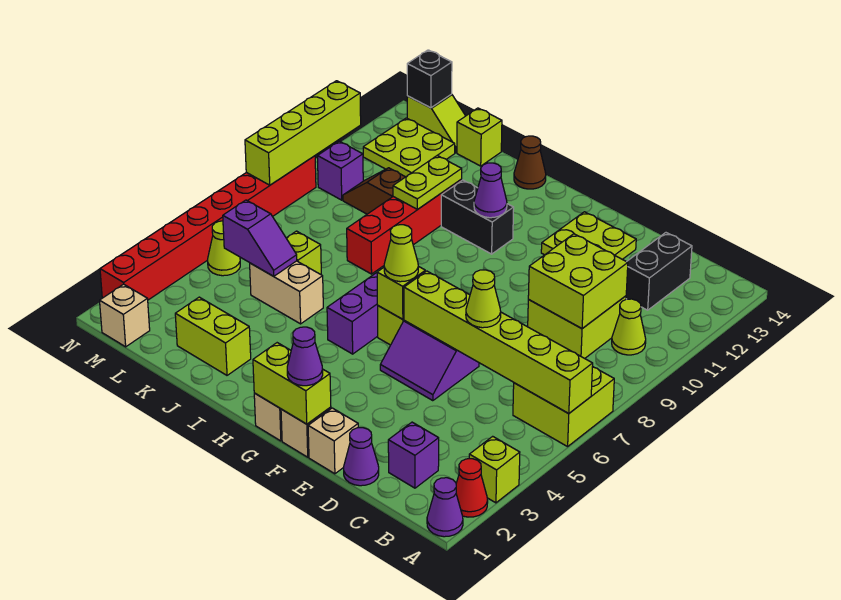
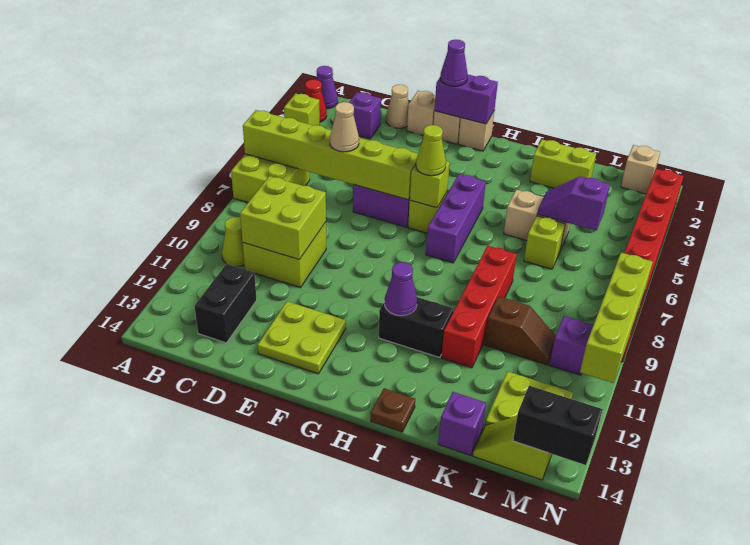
purple 1x1 cone [344,428,379,486] -> tan 1x1 cone [386,85,409,128]
lime 1x1 cone [466,270,501,328] -> tan 1x1 cone [330,102,359,152]
lime 1x2 brick [253,343,331,424] -> purple 1x2 brick [434,75,498,124]
brown 1x1 cone [514,136,546,189] -> brown 1x1 plate [371,388,415,432]
lime 1x2 plate [393,155,462,209] -> none
lime 1x1 brick [457,108,502,166] -> purple 1x1 brick [438,392,486,456]
lime 1x1 cone [208,221,240,276] -> none
black 1x1 brick [407,50,452,108] -> black 1x2 brick [513,386,603,465]

